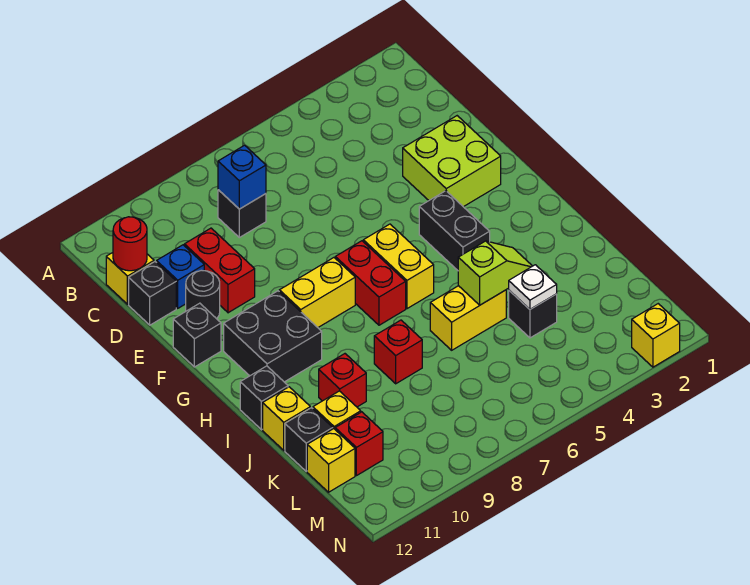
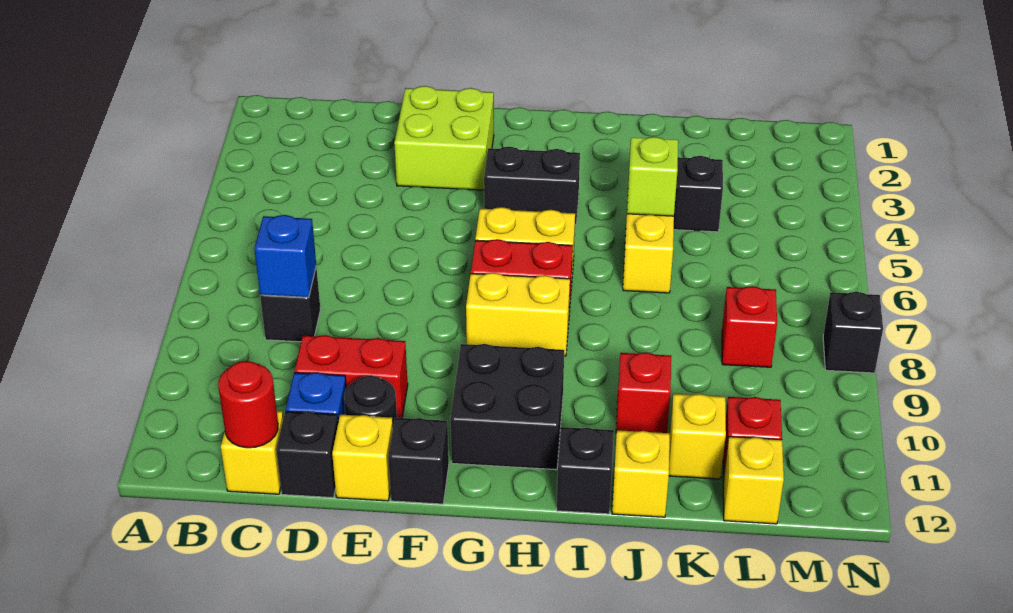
yellow 1x2 brick [279,258,355,327] -> yellow 1x2 brick turned to [466,273,570,356]
red 1x1 brick [374,320,422,384] -> red 1x1 brick moved to [722,286,777,367]
white 1x1 plate [509,265,557,309] -> none
black 1x1 brick [285,408,333,471] -> black 1x1 brick moved to [823,292,883,373]
yellow 1x1 brick [632,304,680,367] -> yellow 1x1 brick moved to [332,415,393,501]

